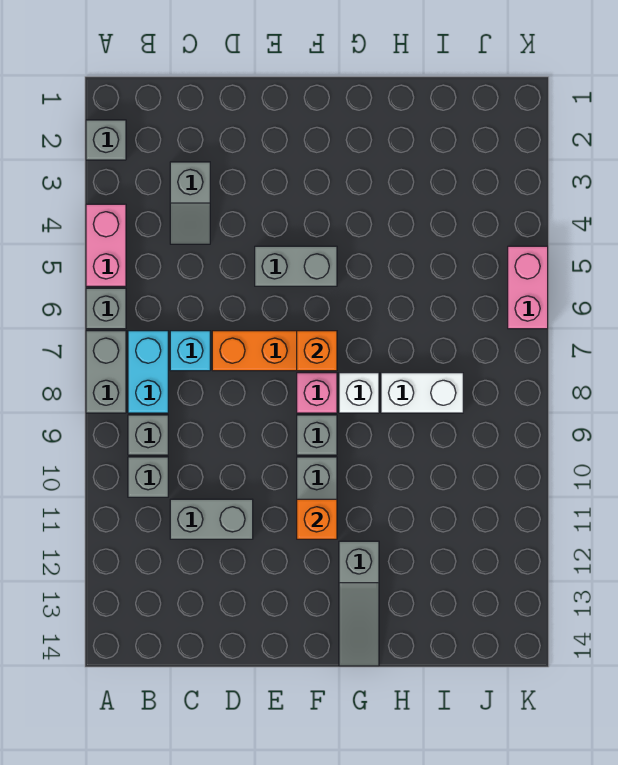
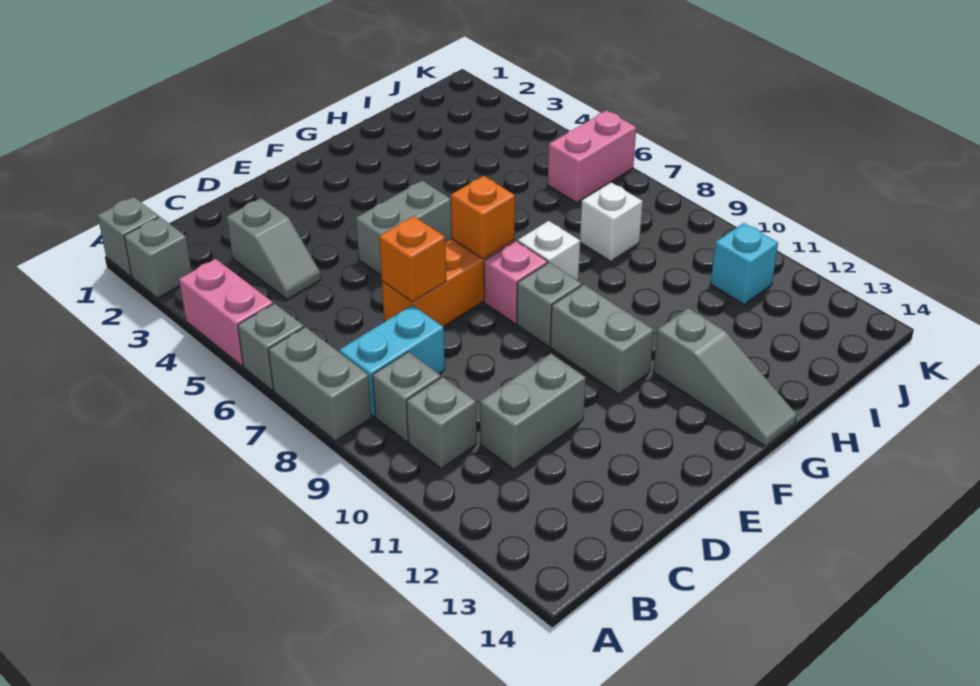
none -> grey 1x1 brick [98,197,159,276]
cyan 1x2 brick [128,331,168,413] -> cyan 1x2 brick turned to [339,305,445,416]
cyan 1x1 brick [170,331,210,371] -> cyan 1x1 brick moved to [710,223,778,304]
orange 1x1 brick [297,499,337,539] -> orange 1x1 brick moved to [379,216,446,302]
white 1x2 brick [381,373,463,413] -> white 1x1 brick [580,182,643,261]
pink 1x2 brick [508,246,548,329] -> pink 1x2 brick turned to [548,111,636,203]

